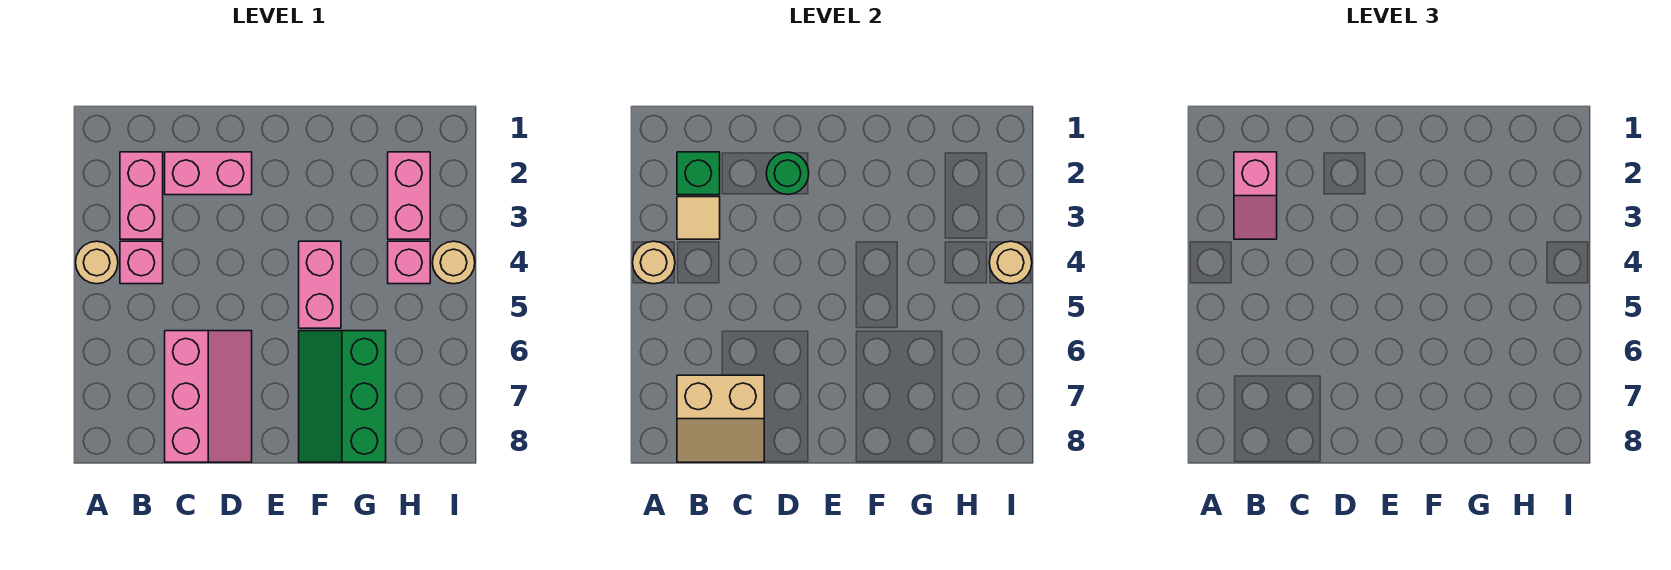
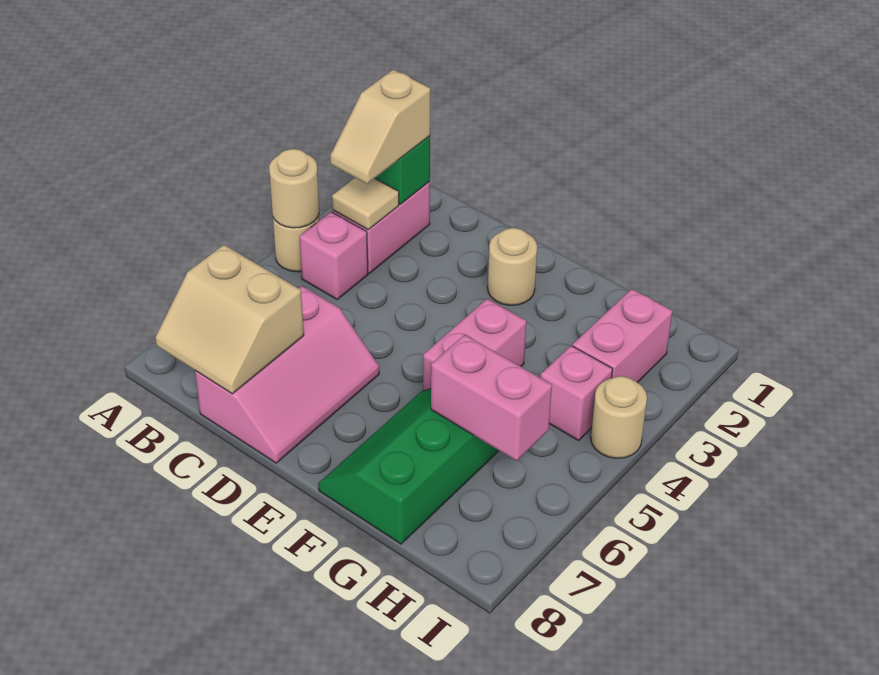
pink 1x2 slope [1234,152,1277,239] -> tan 1x2 slope [330,70,430,184]
pink 1x2 brick [165,152,252,195] -> pink 1x2 brick moved to [431,335,552,461]
green 1x1 round brick [766,152,809,195] -> none
tan 1x1 round brick [989,241,1032,284] -> tan 1x1 round brick moved to [488,228,537,305]

